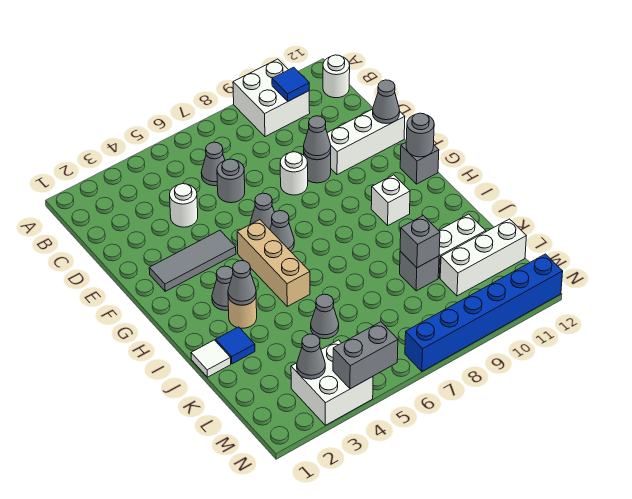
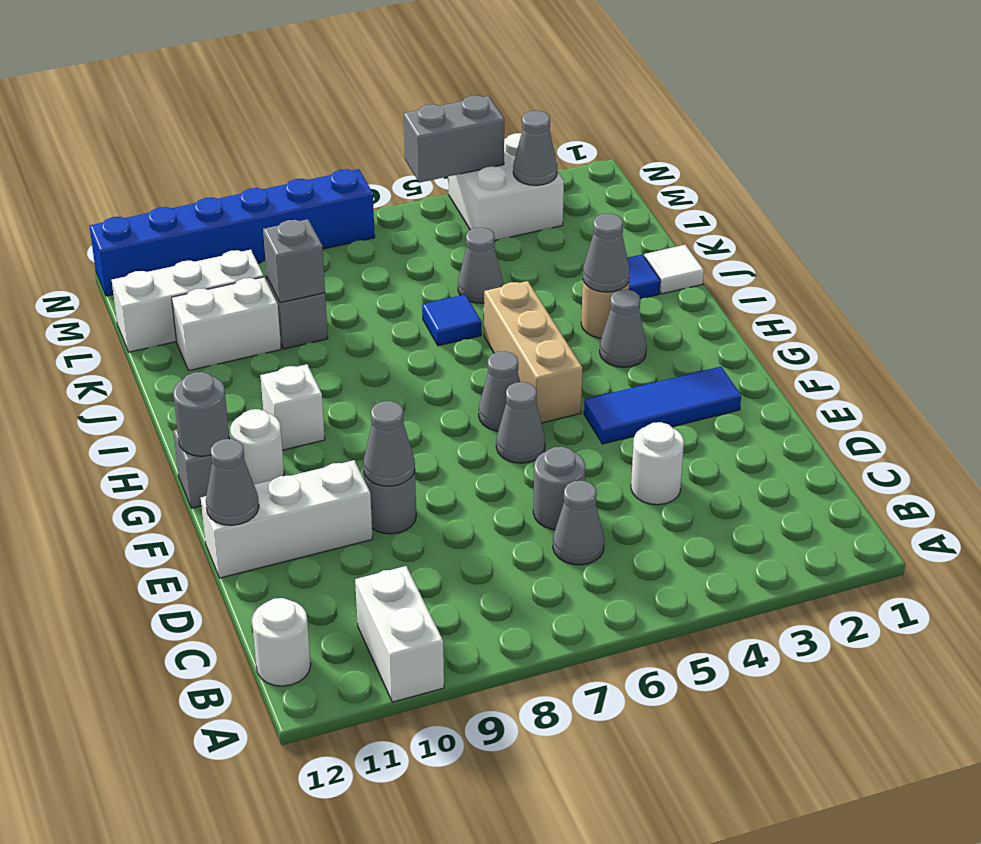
white 2x2 brick [233,59,310,137] -> white 1x2 brick [355,566,444,702]
blue 1x1 tile [272,67,309,101] -> blue 1x1 tile moved to [422,295,481,346]
white 1x1 round brick [280,152,308,195] -> white 1x1 round brick moved to [230,409,284,484]
grey 1x3 tile [149,230,236,291] -> blue 1x3 tile [584,367,741,444]

